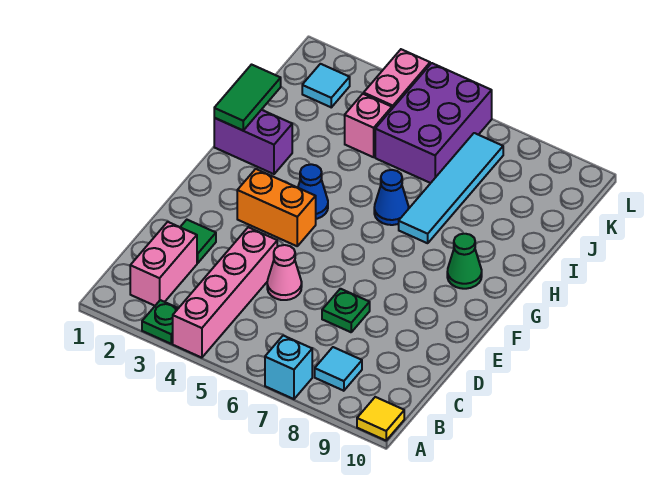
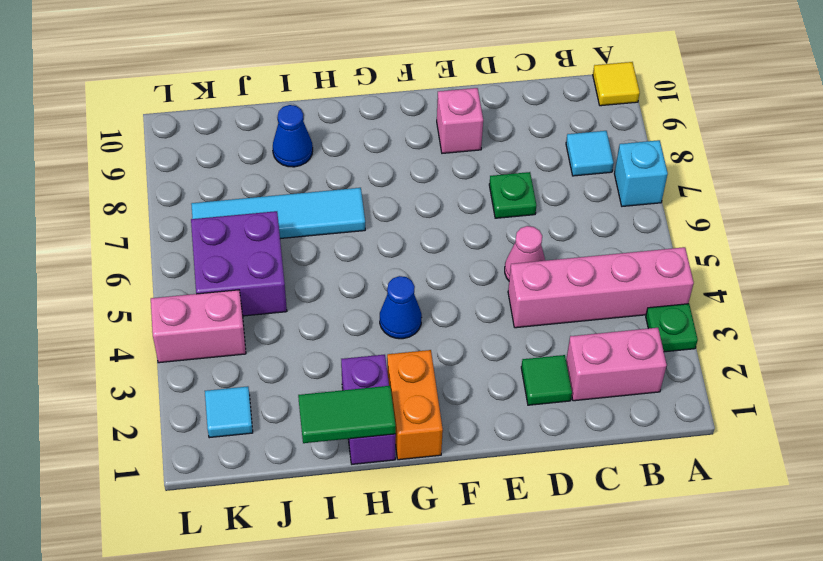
orange 1x2 brick [237,169,316,246] -> orange 1x2 brick moved to [387,350,443,460]
green 1x1 cone [447,234,482,289] -> none
blue 1x1 cone [374,170,409,225] -> blue 1x1 cone moved to [273,105,313,167]
pink 1x1 brick [345,94,392,157] -> pink 1x1 brick moved to [437,88,483,153]
purple 2x3 brick [375,63,492,183] -> purple 2x2 brick [191,211,287,316]

